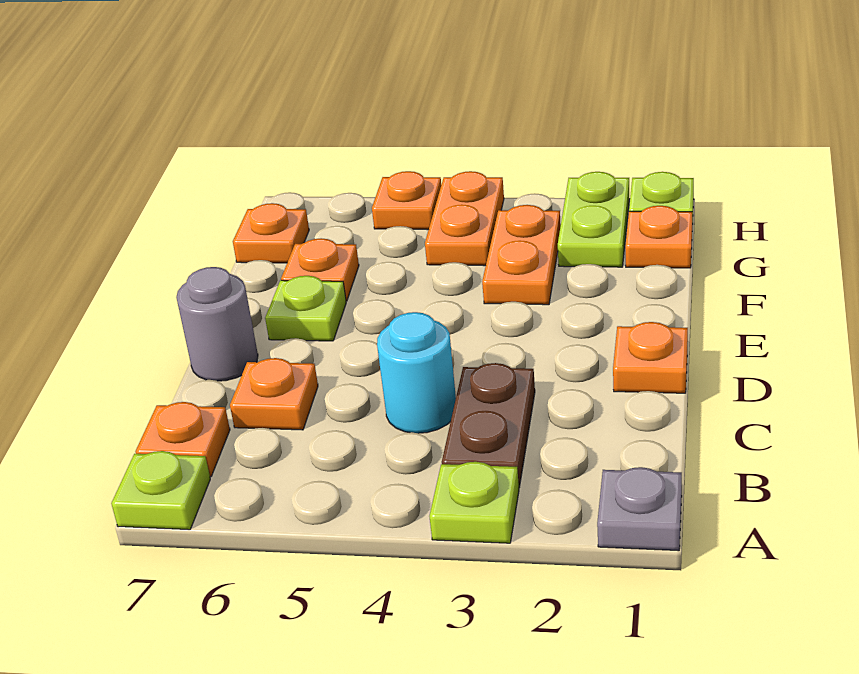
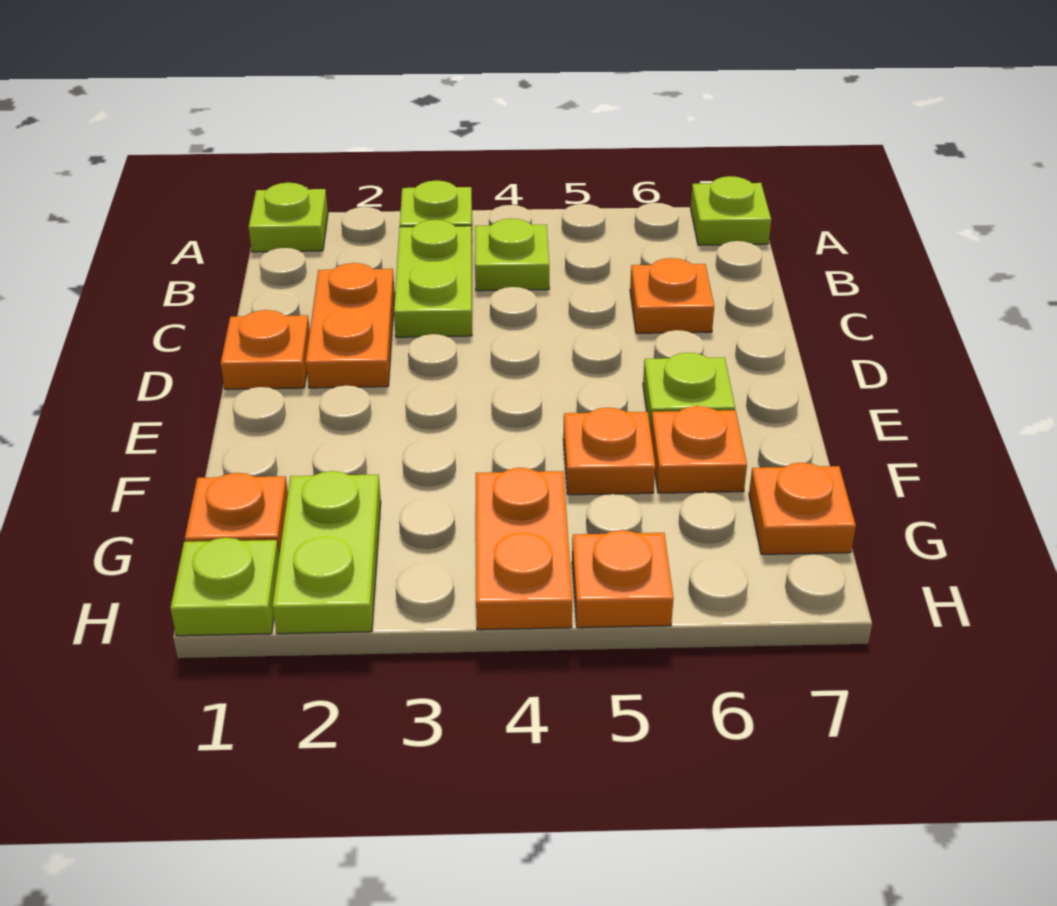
grey 1x1 plate [597,467,682,551] -> lime 1x1 plate [248,183,328,252]
brown 1x2 plate [442,363,535,487] -> lime 1x2 plate [394,220,472,337]
none -> lime 1x1 plate [475,219,549,291]
orange 1x1 plate [136,402,230,477] -> orange 1x1 plate moved to [563,408,655,495]
cyan 1x1 round brick [377,312,456,433] -> none
grey 1x1 round brick [176,267,258,381] -> none
orange 1x2 plate [482,205,561,305] -> orange 1x2 plate moved to [306,263,395,388]

